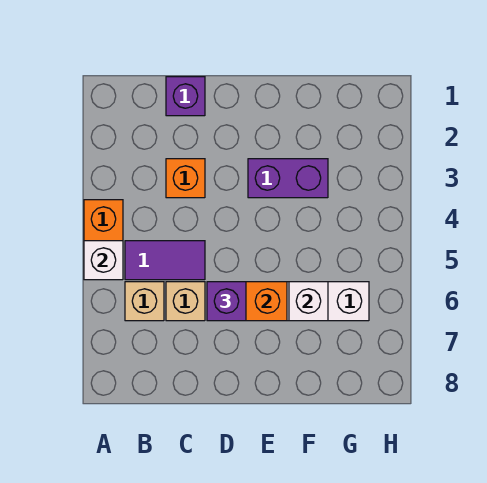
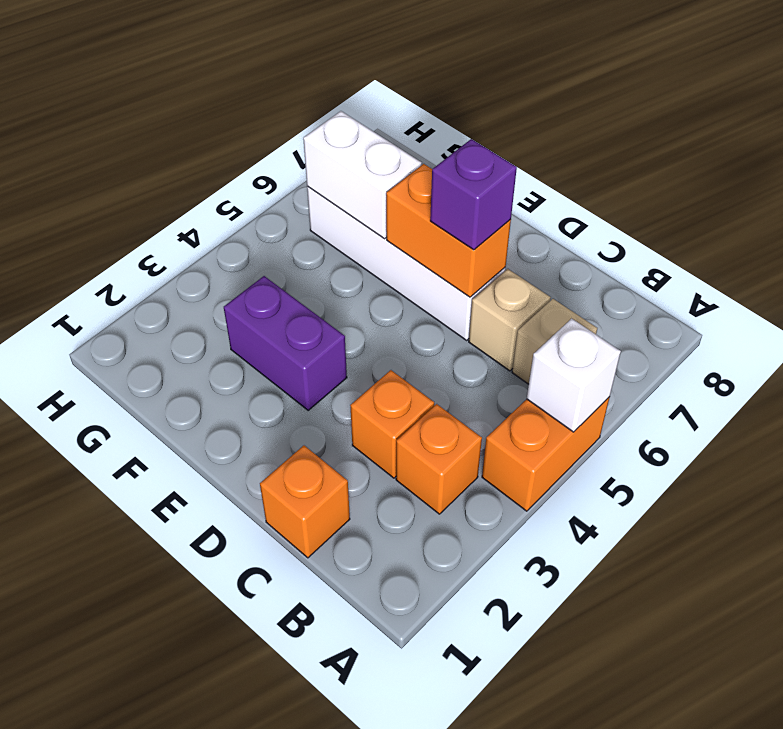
none -> orange 1x1 brick [396,404,482,514]
purple 1x2 tile [125,241,205,280] -> none
purple 1x1 brick [166,77,205,116] -> orange 1x1 brick [260,446,350,558]
white 1x1 brick [289,282,328,321] -> white 1x2 brick [303,111,422,239]

